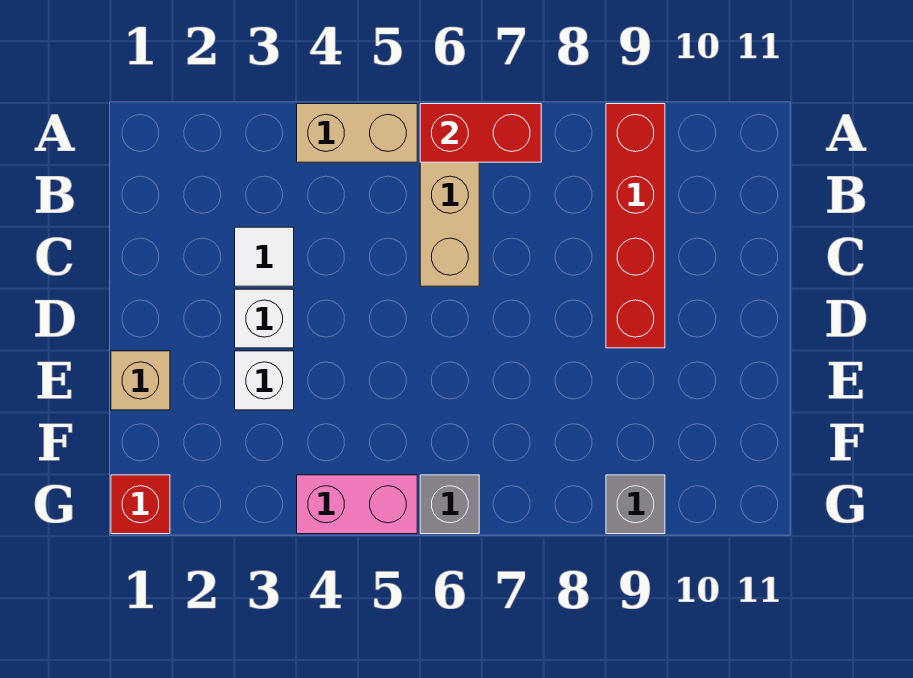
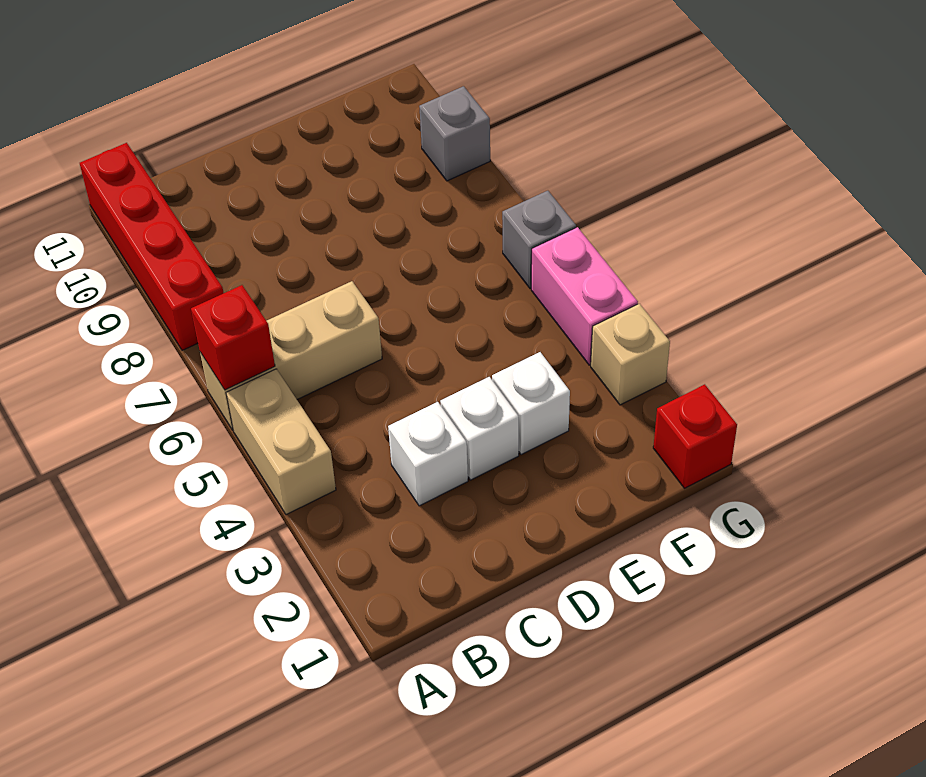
red 1x2 brick [420,104,541,162] -> red 1x1 brick [191,285,275,390]
red 1x4 brick [606,104,665,348] -> red 1x4 brick turned to [80,143,223,350]
white 1x1 tile [235,227,294,286] -> white 1x1 brick [388,402,468,506]
tan 1x1 brick [111,351,170,410] -> tan 1x1 brick moved to [591,304,670,405]

